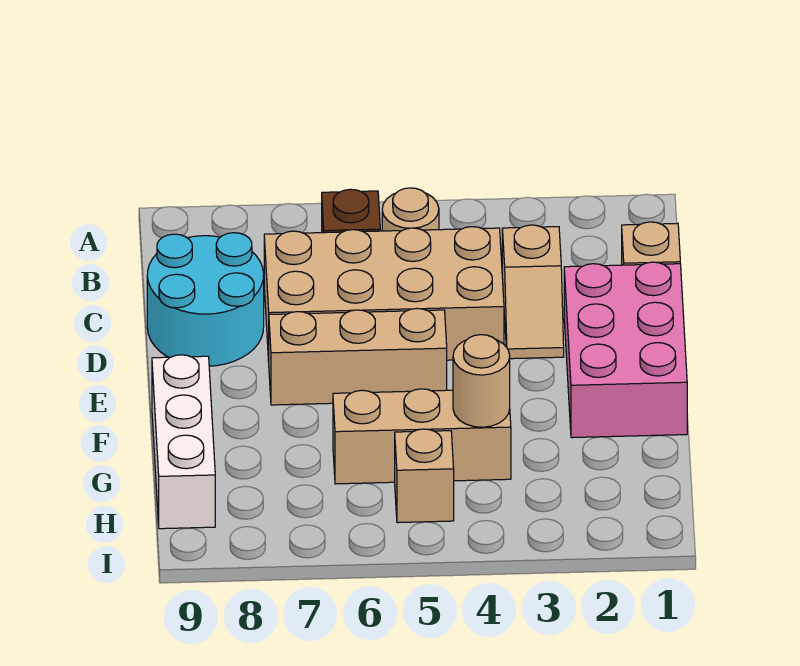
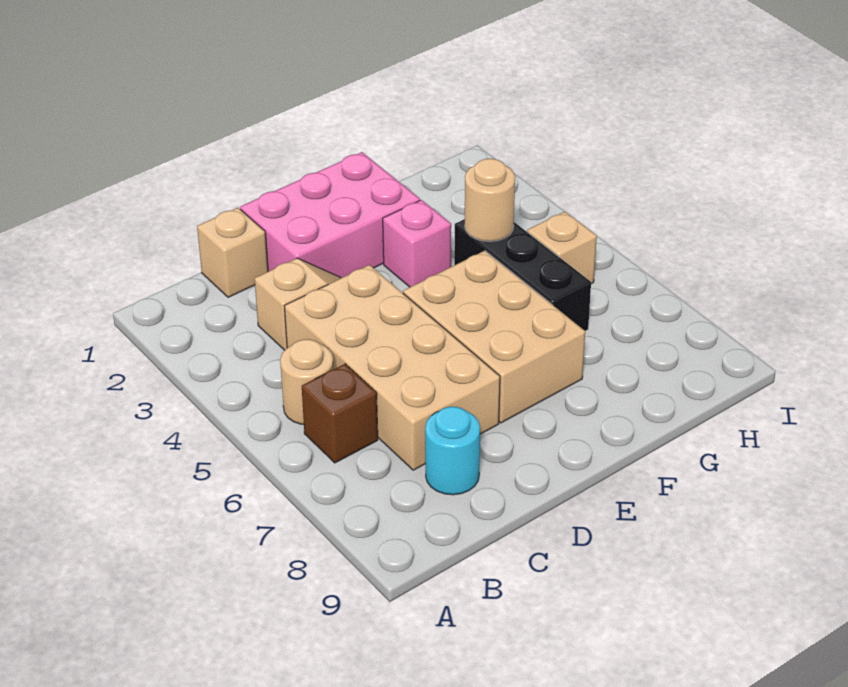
cyan 2x2 round brick [147,233,264,366] -> cyan 1x1 round brick [425,407,480,495]
tan 1x3 brick [269,308,447,405] -> tan 2x3 brick [403,251,585,423]
none -> pink 1x1 brick [383,200,451,287]
white 1x3 brick [152,355,215,529] -> none
tan 1x3 brick [333,389,511,484] -> black 1x3 brick [454,219,591,331]

